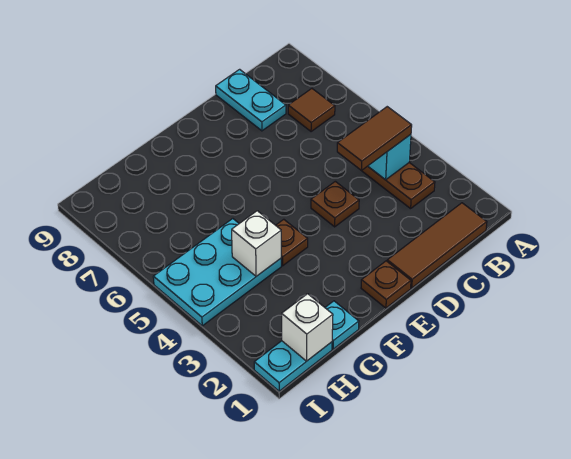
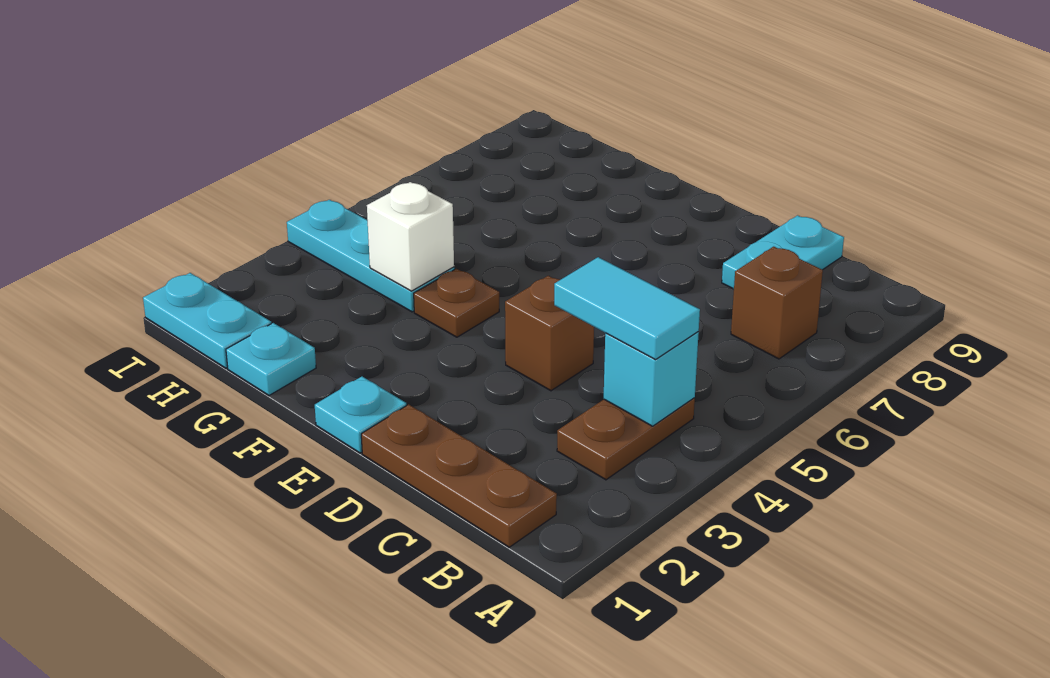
brown 1x3 tile [387,203,487,288] -> brown 1x3 plate [361,404,557,547]
brown 1x2 tile [337,107,412,171] -> cyan 1x2 tile [554,257,700,360]
brown 1x1 tile [288,89,335,132] -> brown 1x1 brick [731,247,823,359]
brown 1x1 plate [311,181,359,227] -> brown 1x1 brick [505,276,594,391]
brown 1x1 plate [361,261,411,308] -> cyan 1x1 plate [315,377,407,453]
cyan 2x3 plate [153,219,281,326] -> cyan 1x3 plate [287,200,454,312]
white 1x1 brick [282,294,333,361] -> none

